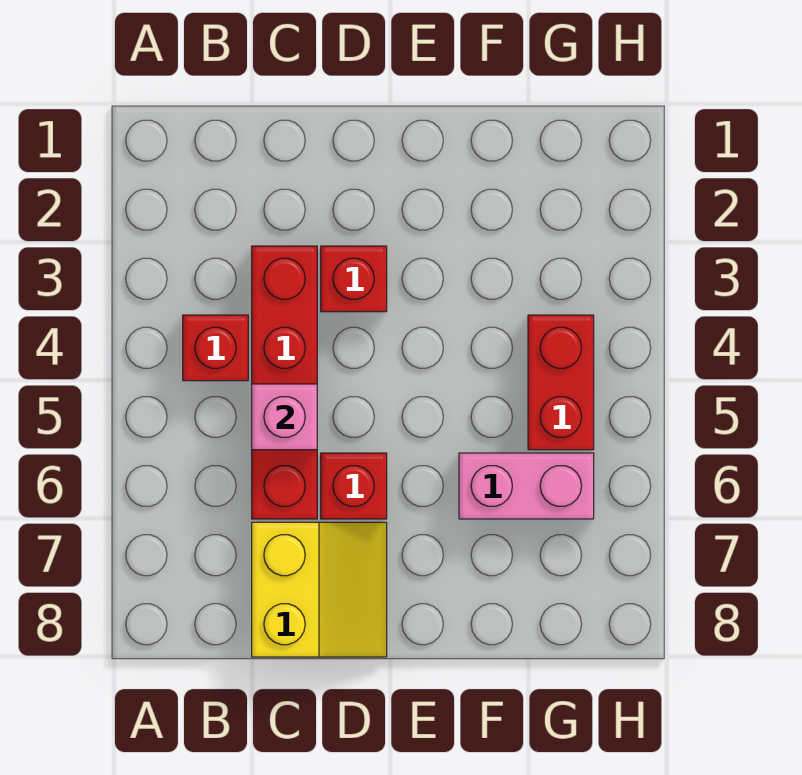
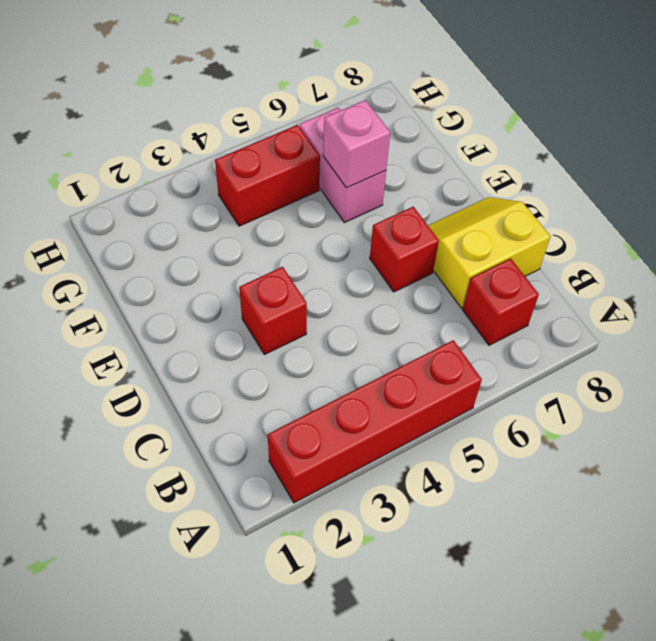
red 1x1 brick [183,315,248,381] -> red 1x1 brick moved to [463,258,539,345]
red 1x4 brick [252,246,317,519] -> red 1x4 brick moved to [268,340,482,503]
pink 1x1 brick [252,384,317,450] -> pink 1x1 brick moved to [323,100,390,188]

